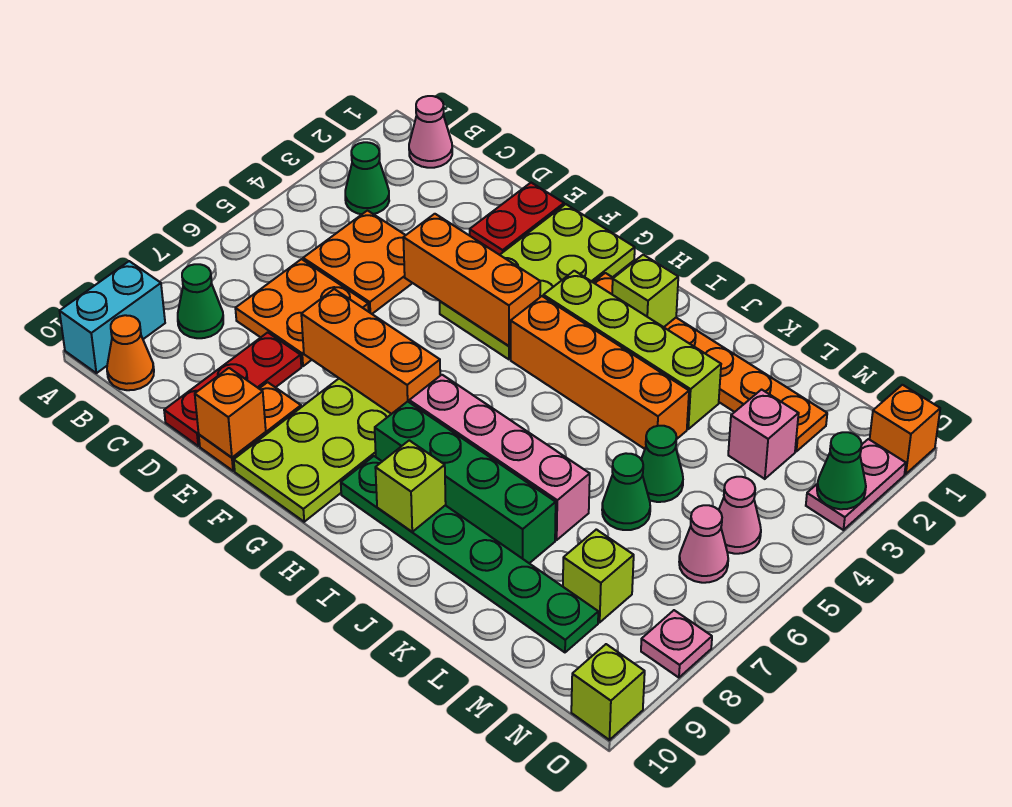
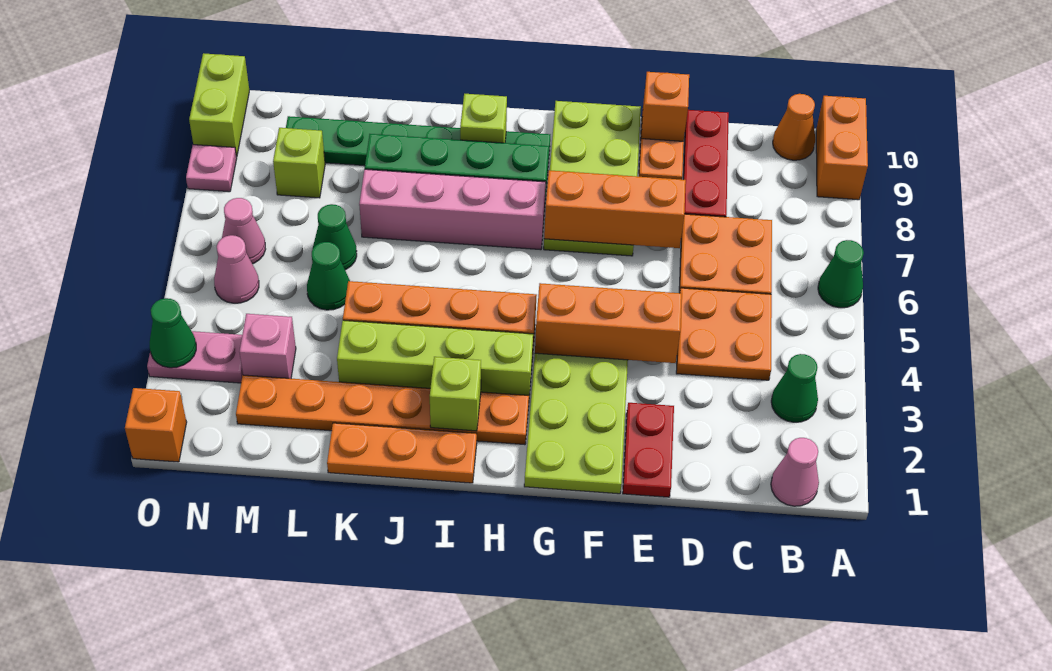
cyan 1x2 brick [60,261,165,373] -> orange 1x2 brick [816,96,868,200]
green 1x1 cone [178,264,223,338] -> green 1x1 cone moved to [818,240,864,308]
none -> orange 1x3 plate [327,423,477,483]
pink 1x2 plate [806,439,906,530] -> pink 1x2 plate turned to [147,331,243,383]
lime 1x1 brick [571,644,645,740] -> lime 1x2 brick [189,53,249,157]

